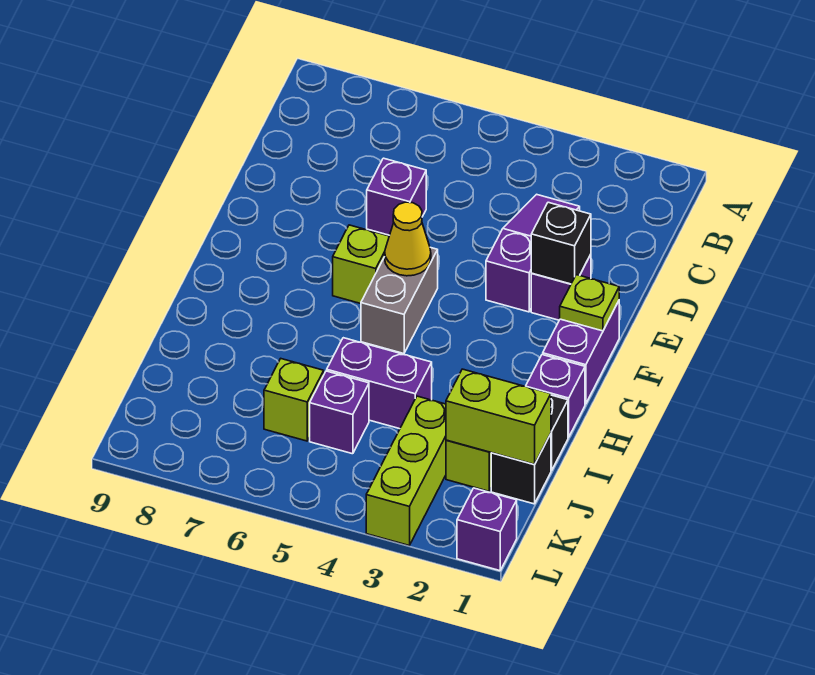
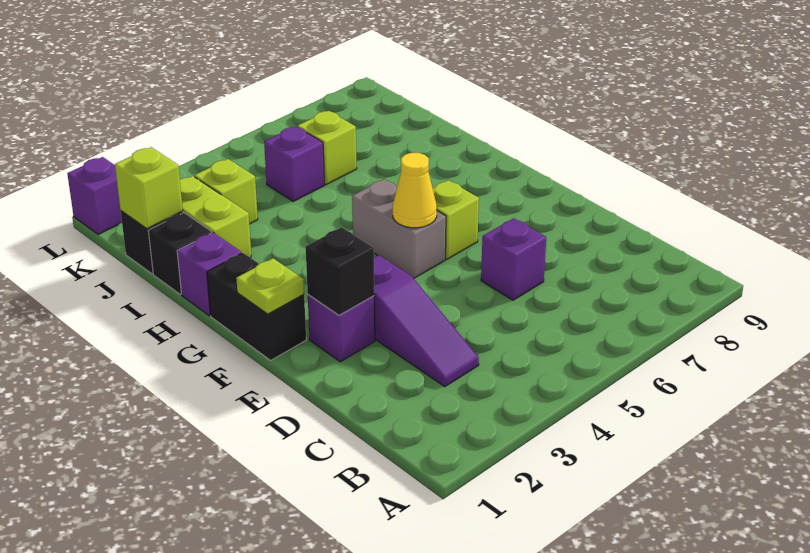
purple 1x2 brick [543,301,619,404] -> black 1x2 brick [207,253,306,360]
purple 1x2 brick [327,338,432,429] -> none
lime 1x2 brick [446,369,551,464] -> lime 1x1 brick [115,147,183,229]
lime 1x3 brick [366,396,446,545] -> lime 1x1 brick [194,159,258,224]

